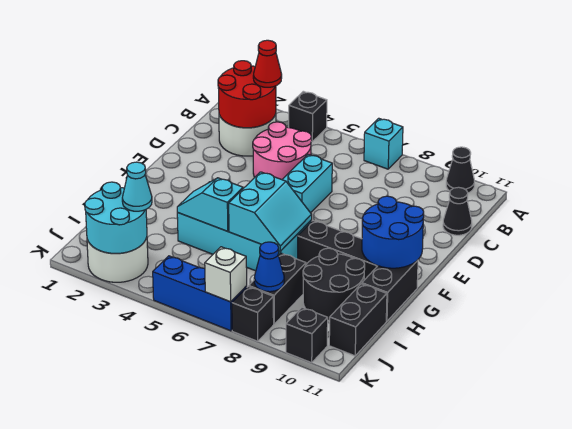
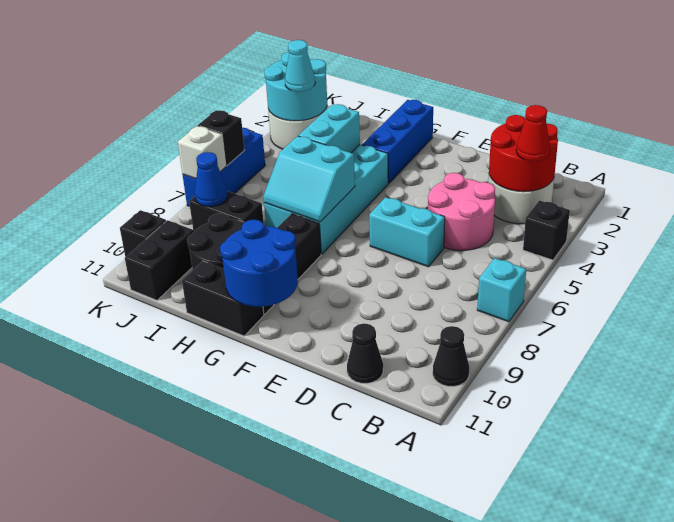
none -> blue 1x3 brick [362,100,433,184]
cyan 1x2 slope [177,178,243,231] -> cyan 1x2 brick [298,104,360,153]
black 1x2 brick [329,284,387,356] -> black 1x2 brick turned to [125,220,194,300]
black 1x1 brick [232,287,274,341] -> black 1x1 brick moved to [198,110,244,166]

